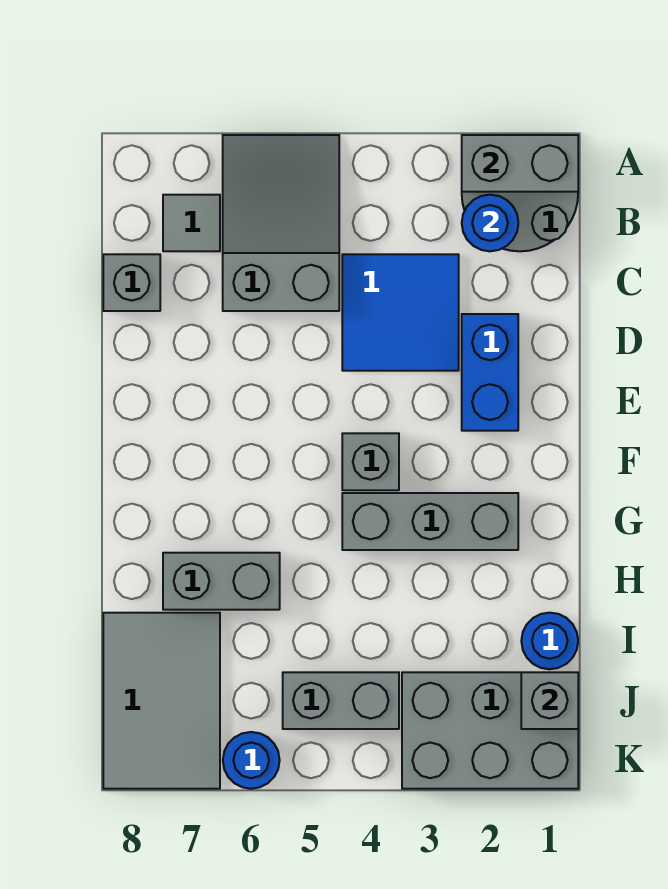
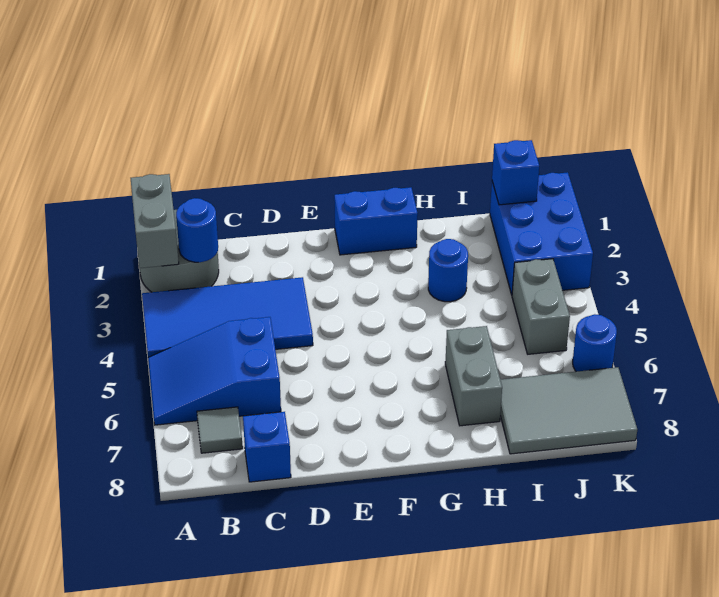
grey 2x3 slope [223,135,339,311] -> blue 2x3 slope [148,317,281,425]
blue 2x2 tile [342,254,459,371] -> blue 2x4 tile [142,277,313,357]
grey 1x1 brick [103,254,160,311] -> blue 1x1 brick [243,412,291,482]
blue 1x2 brick [462,314,518,431] -> blue 1x2 brick moved to [334,187,418,255]
grey 1x1 brick [342,433,399,490] -> none
grey 1x3 brick [342,493,518,550] -> none
blue 1x1 round brick [521,613,578,669] -> blue 1x1 round brick moved to [428,239,468,302]
grey 2x3 brick [402,672,578,789] -> blue 2x3 brick [490,172,593,295]
grey 1x1 brick [521,672,578,729] -> blue 1x1 brick [492,140,539,205]

